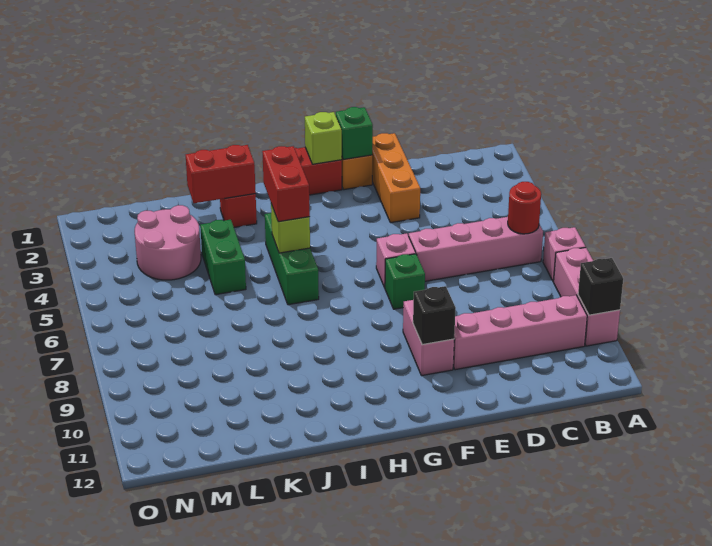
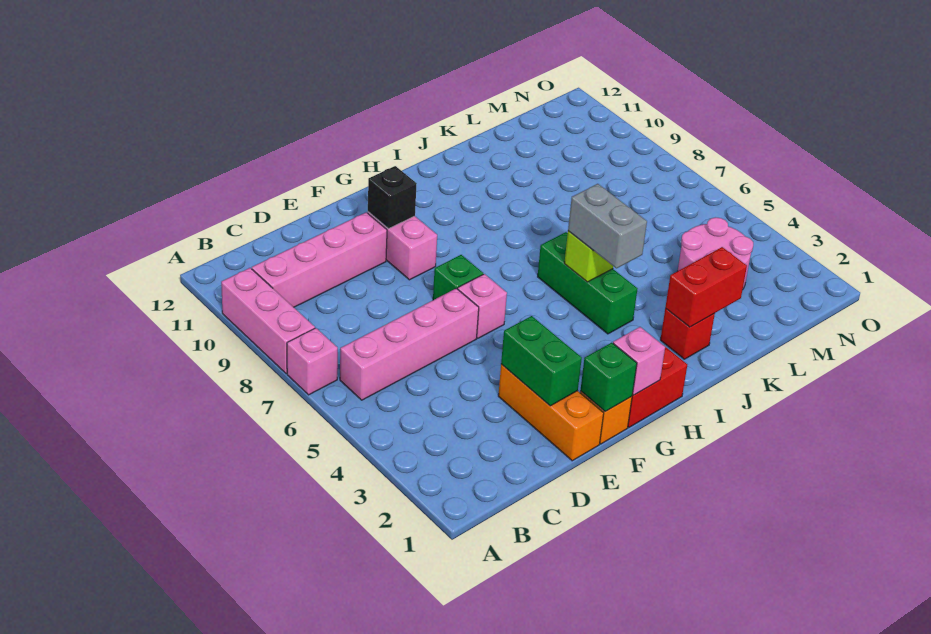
black 1x1 brick [578,258,623,315] -> none
red 1x1 round brick [508,182,541,234] -> none
lime 1x1 brick [305,112,342,164] -> pink 1x1 brick [613,327,665,395]
red 1x2 brick [262,146,310,222] -> grey 1x2 brick [568,184,647,268]
green 1x2 brick [200,220,246,295] -> green 1x2 brick moved to [501,316,582,406]

